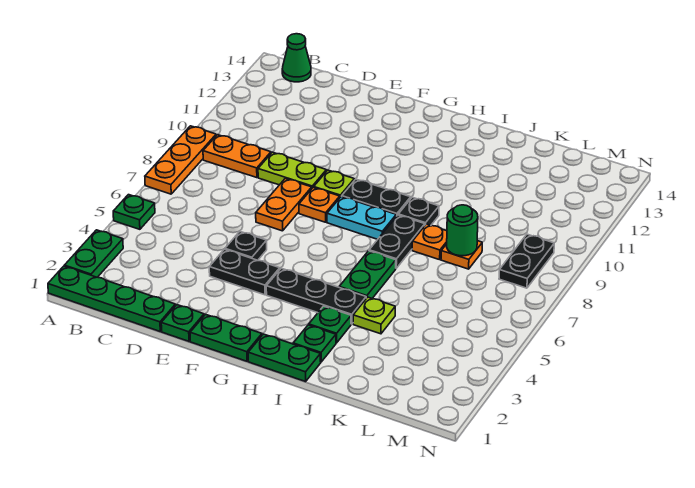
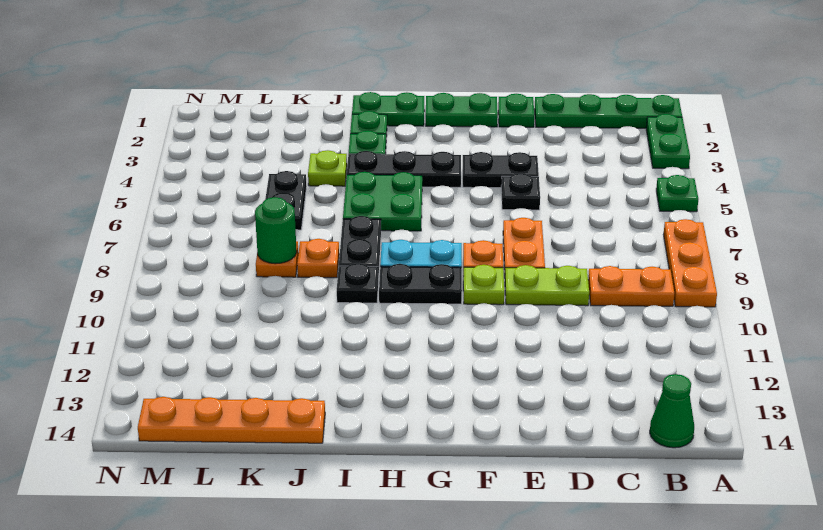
green 1x2 plate [339,251,396,298] -> green 2x2 plate [343,172,422,231]
none -> orange 1x4 plate [138,397,325,443]
black 1x2 plate [499,234,554,288] -> black 1x2 plate moved to [265,171,307,230]

